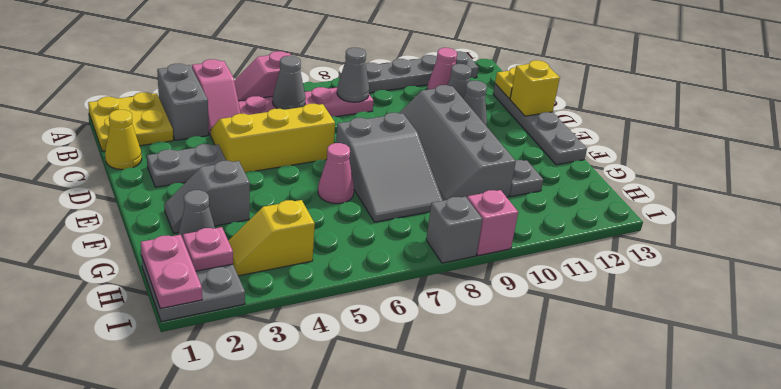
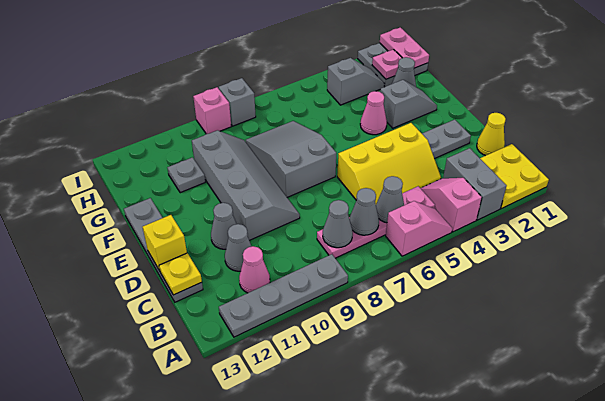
none -> grey 1x1 cone [349,188,379,235]
pink 1x1 cone [318,143,354,204] -> pink 1x1 cone moved to [360,91,387,135]
yellow 1x2 slope [229,200,315,276] -> grey 1x2 slope [327,58,384,105]

